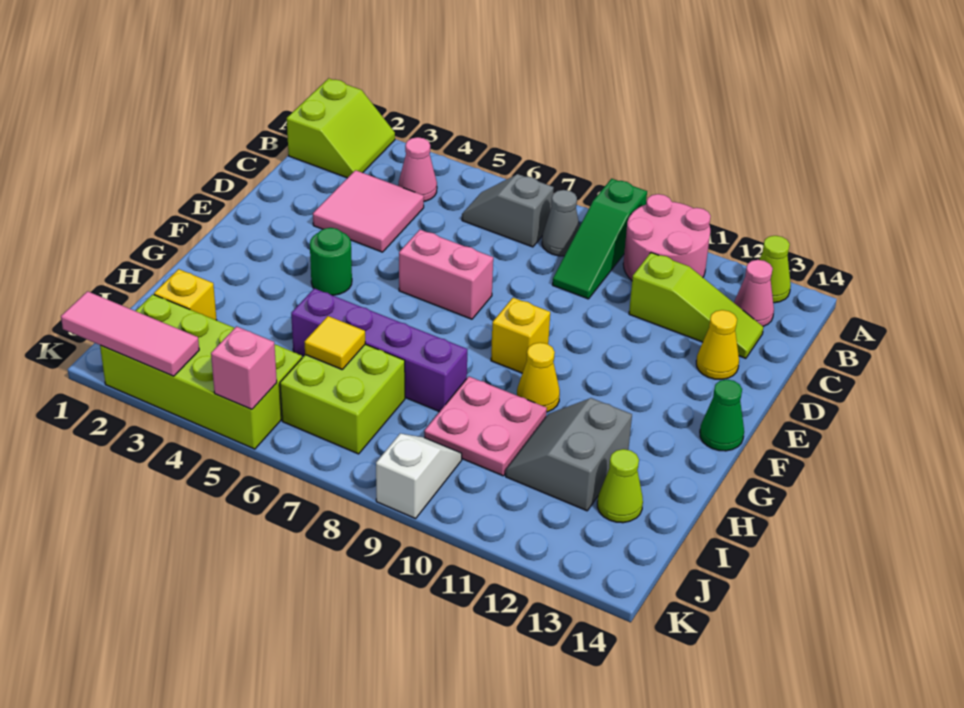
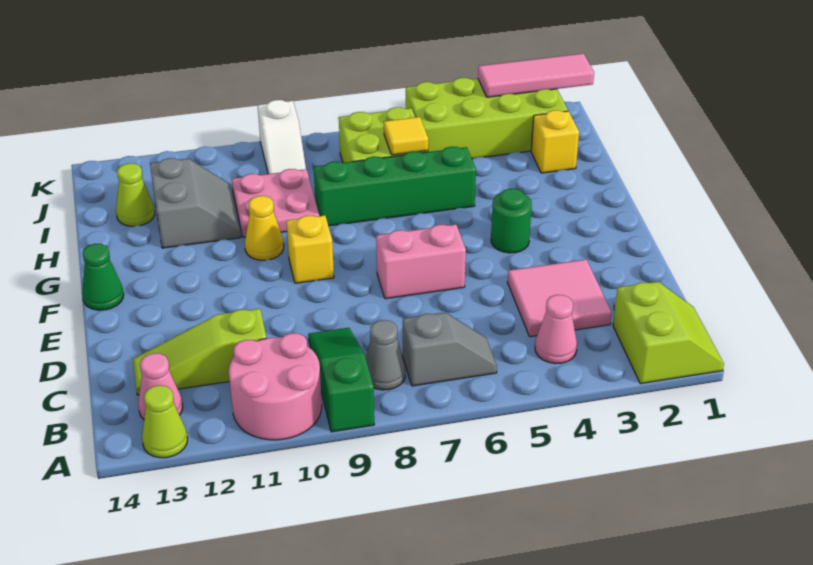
lime 2x2 slope [287,78,395,178] -> lime 2x2 slope turned to [613,282,724,384]
yellow 1x1 cone [696,310,739,379] -> none
purple 1x4 brick [291,288,468,412] -> green 1x4 brick [314,147,476,226]
pink 1x1 brick [211,326,277,409] -> none

